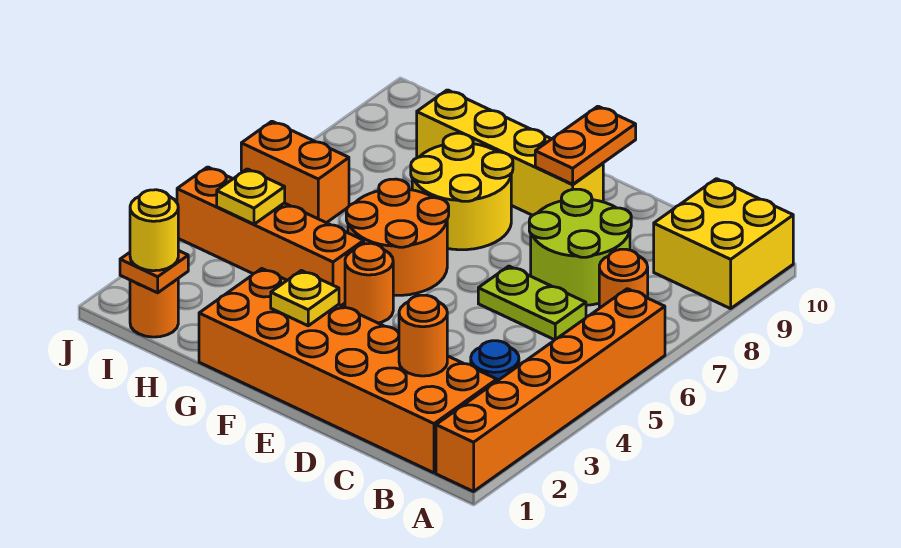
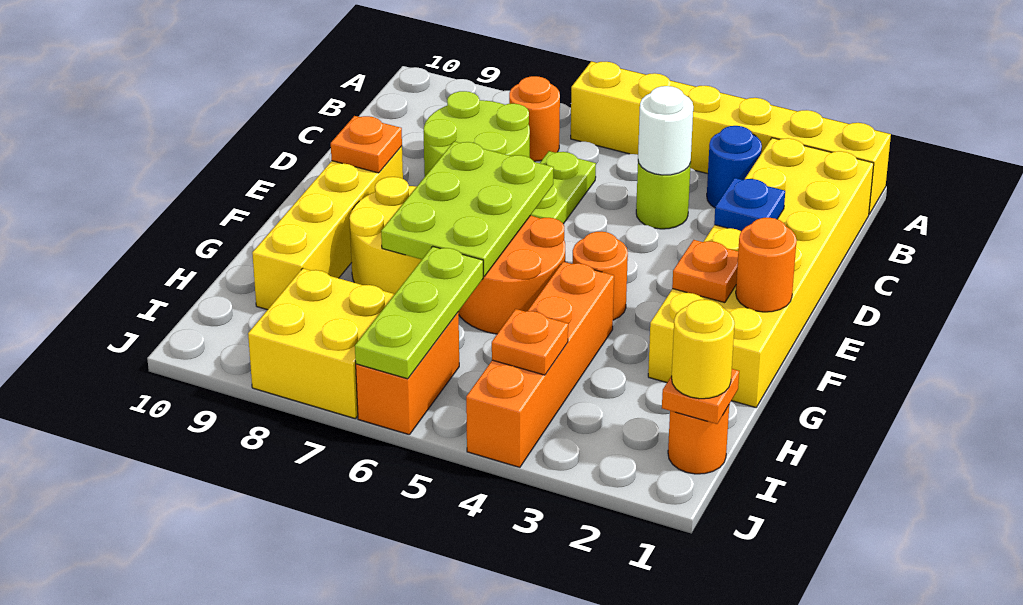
orange 1x6 brick [436,289,665,491] -> yellow 1x6 brick [571,61,891,214]
yellow 2x2 brick [654,179,793,309] -> yellow 2x2 brick moved to [248,268,395,419]
orange 2x6 brick [199,269,497,473] -> yellow 2x6 brick [648,138,874,407]
orange 1x1 round brick [399,295,447,376] -> orange 1x1 round brick moved to [736,218,797,312]
none -> lime 1x1 round brick [636,162,691,229]
none -> white 1x1 round brick [638,86,693,175]
none -> blue 1x1 plate [714,178,785,231]
none -> lime 2x3 plate [381,141,554,276]
orange 1x2 plate [535,106,636,184] -> orange 1x1 plate [331,116,402,173]
yellow 1x1 plate [271,270,339,326] -> orange 1x1 plate [672,240,738,303]
none -> lime 1x3 plate [355,246,483,379]
yellow 1x1 plate [217,169,285,224] -> orange 1x1 plate [492,309,568,375]

